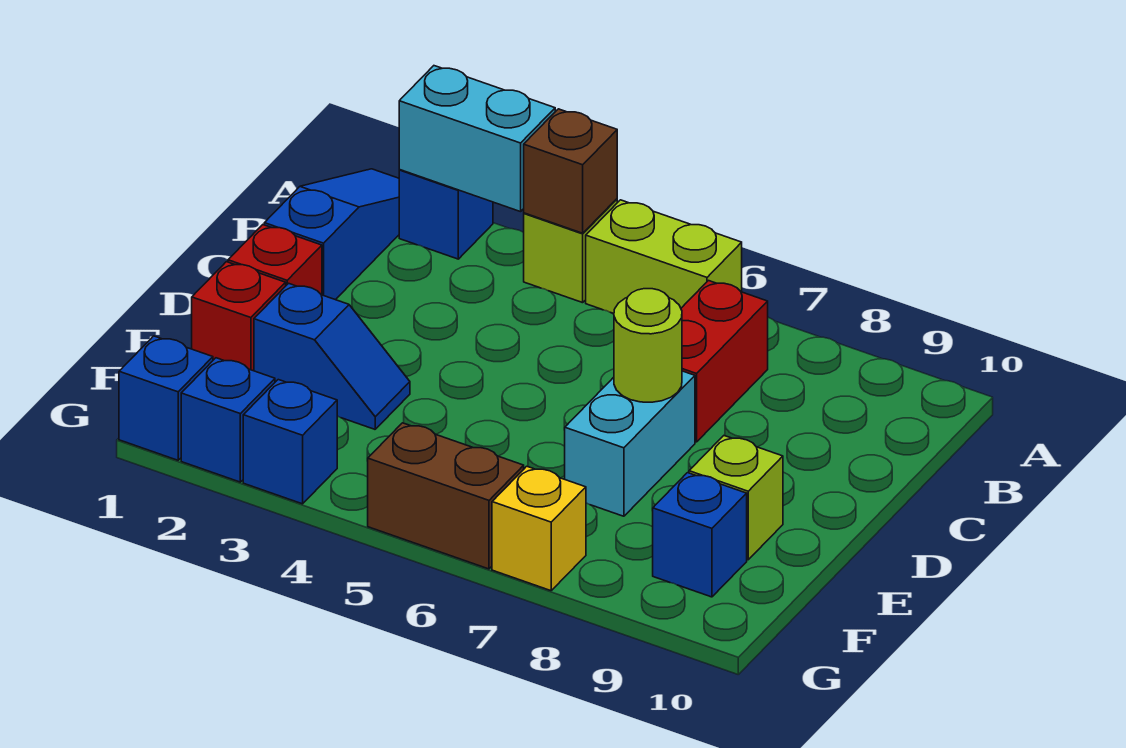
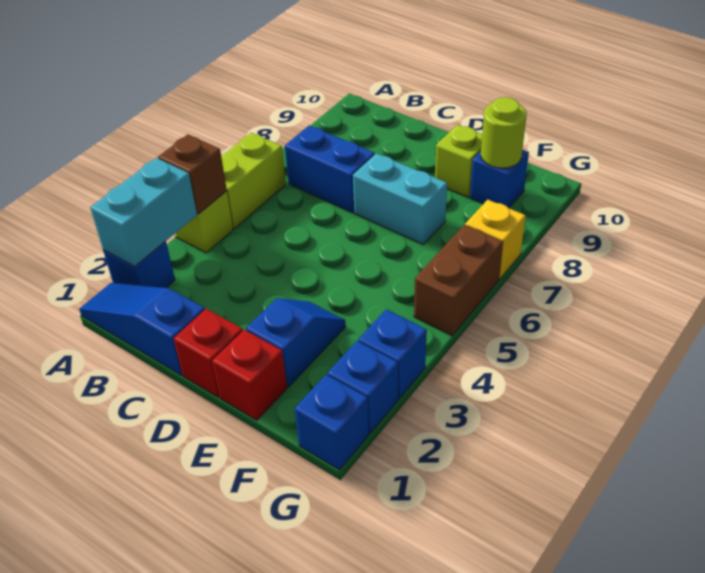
red 1x2 brick [681,281,768,442] -> blue 1x2 brick [285,126,375,213]
lime 1x1 round brick [614,289,682,402] -> lime 1x1 round brick moved to [481,97,527,168]

